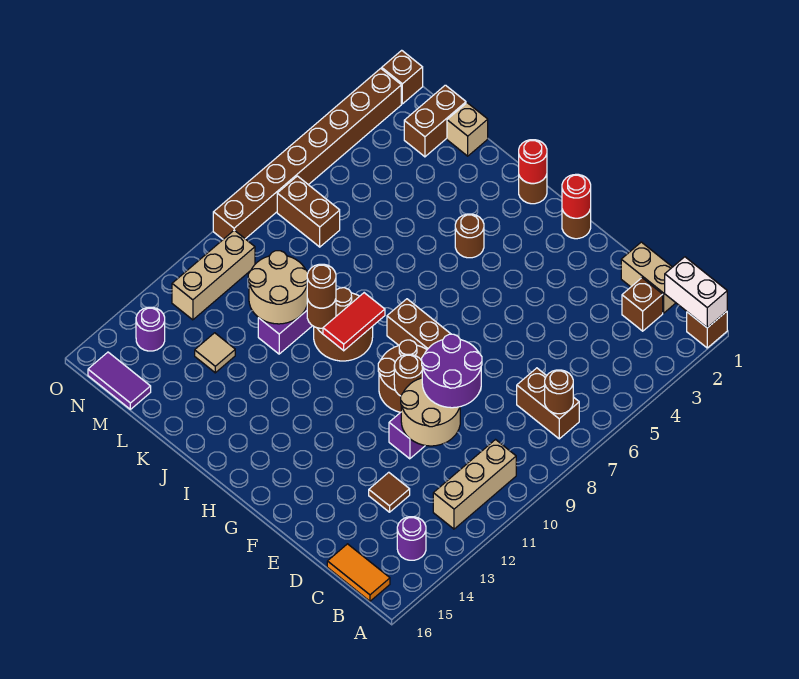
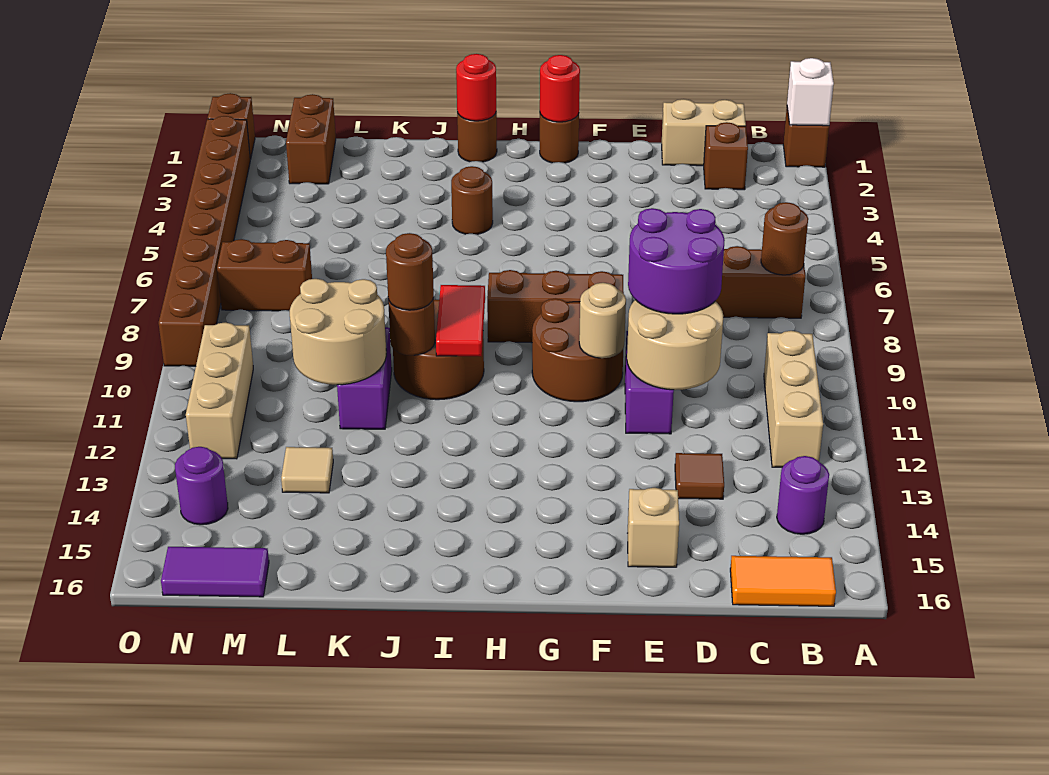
white 1x2 brick [665,257,727,328] -> white 1x1 brick [787,58,834,126]
brown 1x1 round brick [394,354,422,396] -> tan 1x1 round brick [579,283,626,358]
tan 1x1 brick [447,103,488,156] -> tan 1x1 brick moved to [628,488,679,567]

